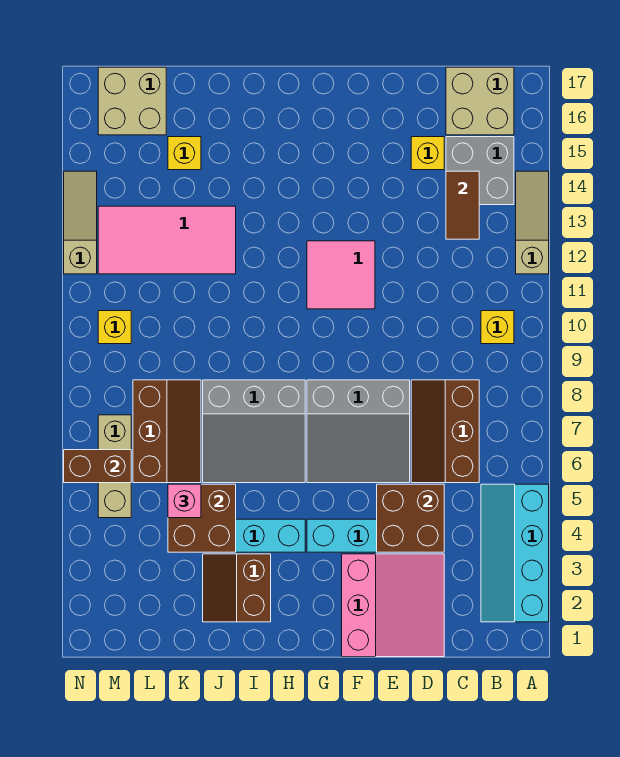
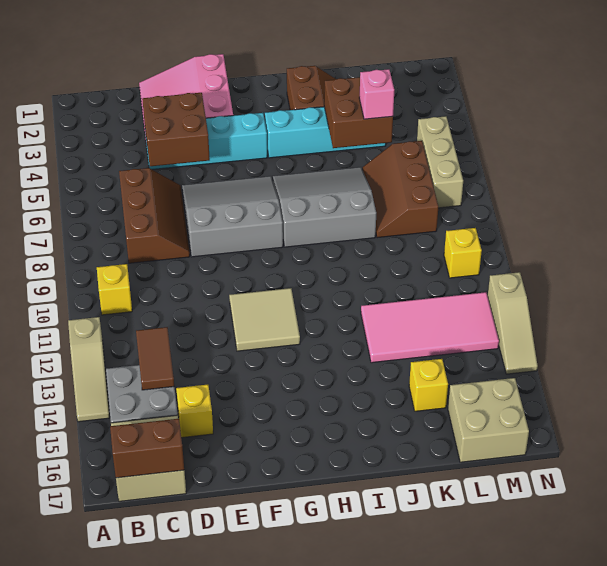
cyan 2x4 slope [481,484,549,622] -> none
pink 2x2 tile [307,241,375,309] -> tan 2x2 tile [229,288,300,351]
brown 1x2 brick [64,450,131,483] -> brown 1x2 brick moved to [110,419,184,478]

